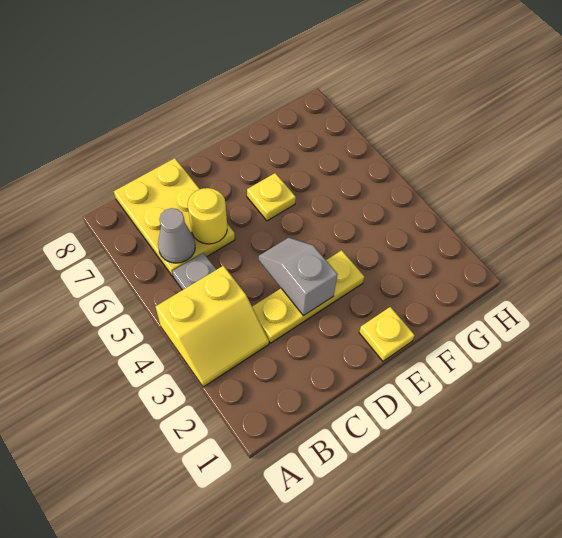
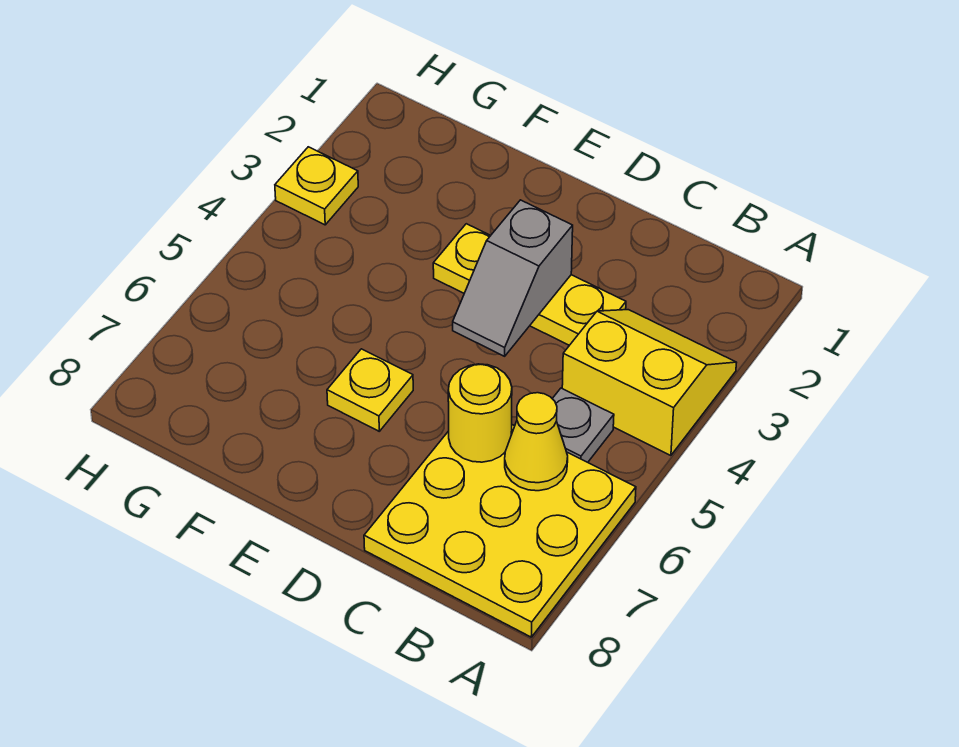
yellow 2x3 plate [114,158,235,276] -> yellow 3x3 plate [364,425,636,637]
grey 1x1 cone [158,208,195,263] -> yellow 1x1 cone [505,393,568,491]
yellow 1x1 plate [359,307,415,361] -> yellow 1x1 plate moved to [275,147,358,225]

